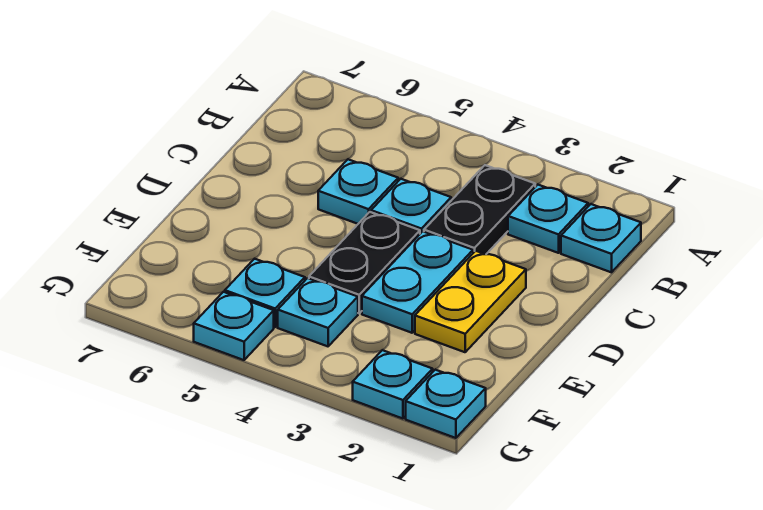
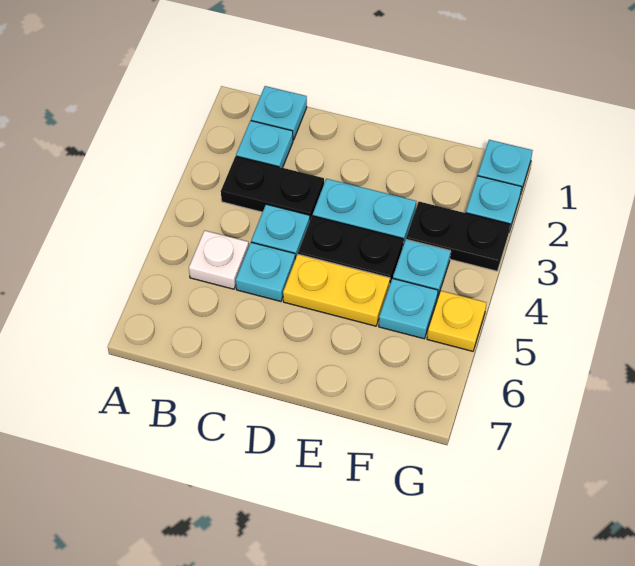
none -> white 1x1 plate [189,230,249,289]
yellow 1x2 plate [415,251,526,352] -> yellow 1x2 plate moved to [283,254,390,326]
none -> black 1x2 plate [406,202,510,271]
cyan 1x1 plate [194,292,274,360] -> yellow 1x1 plate [427,291,486,351]

